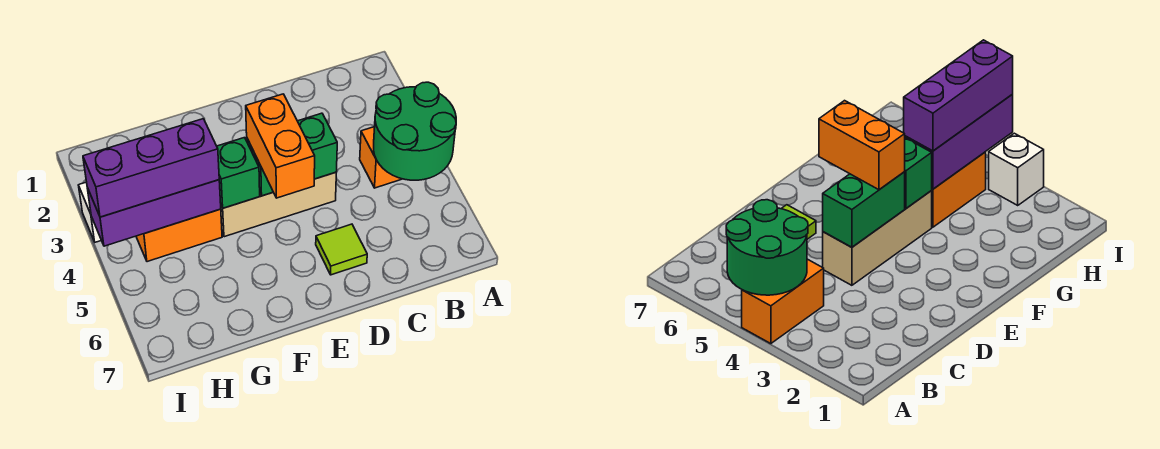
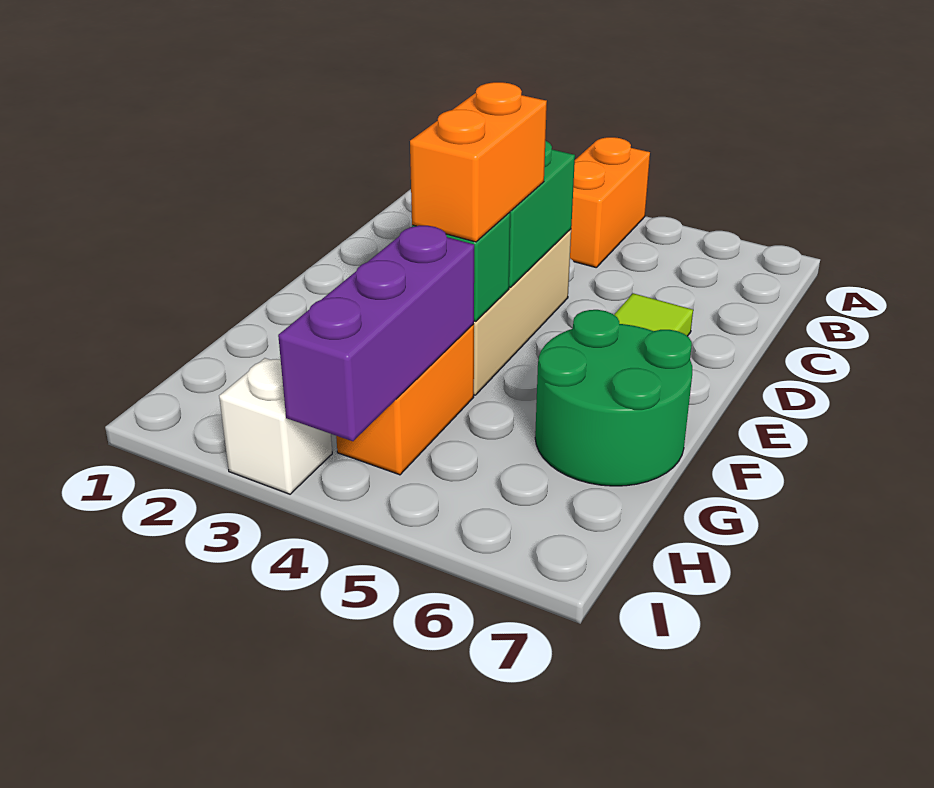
green 2x2 round brick [374,82,456,180] -> green 2x2 round brick moved to [535,310,692,486]
orange 1x2 brick [246,94,315,198] -> orange 1x2 brick turned to [410,82,547,242]
purple 1x3 brick [83,119,219,217] -> none

